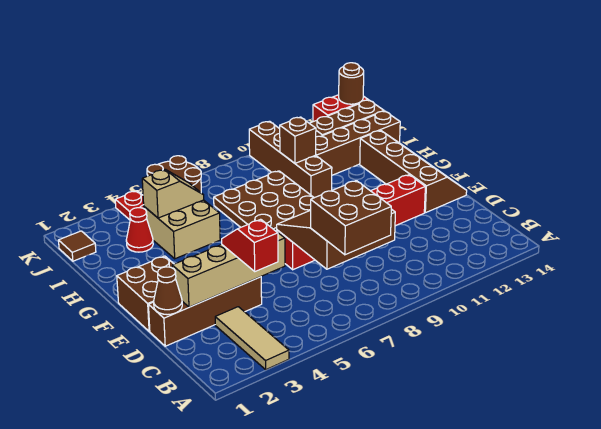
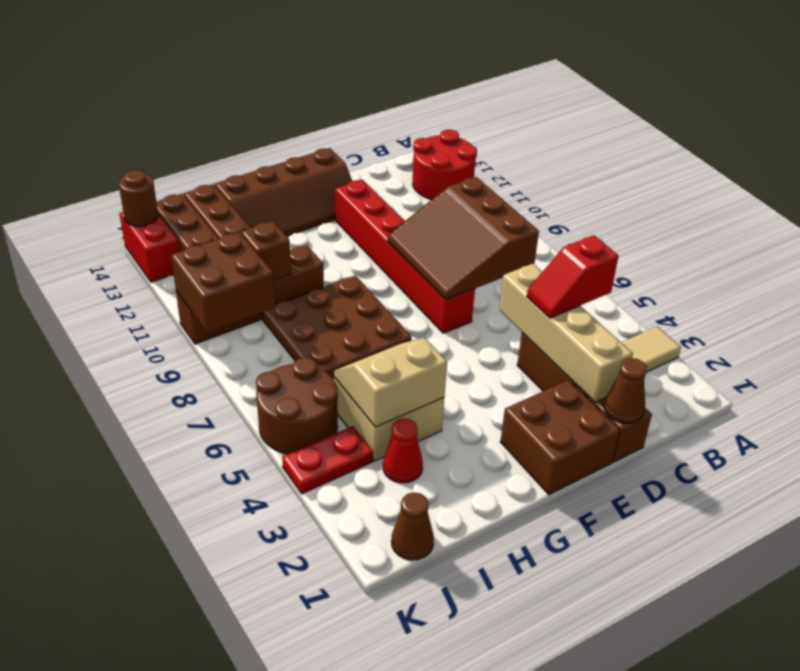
none -> red 2x2 round brick [413,130,477,200]
brown 2x2 brick [311,181,391,255] -> brown 2x2 brick moved to [171,232,275,332]
brown 2x4 slope [360,130,467,213] -> brown 2x4 slope turned to [215,148,352,236]
tan 1x2 slope [142,169,204,218] -> tan 2x2 slope [334,338,447,427]
brown 1x1 tile [59,231,96,261] -> brown 1x1 cone [392,492,434,560]

